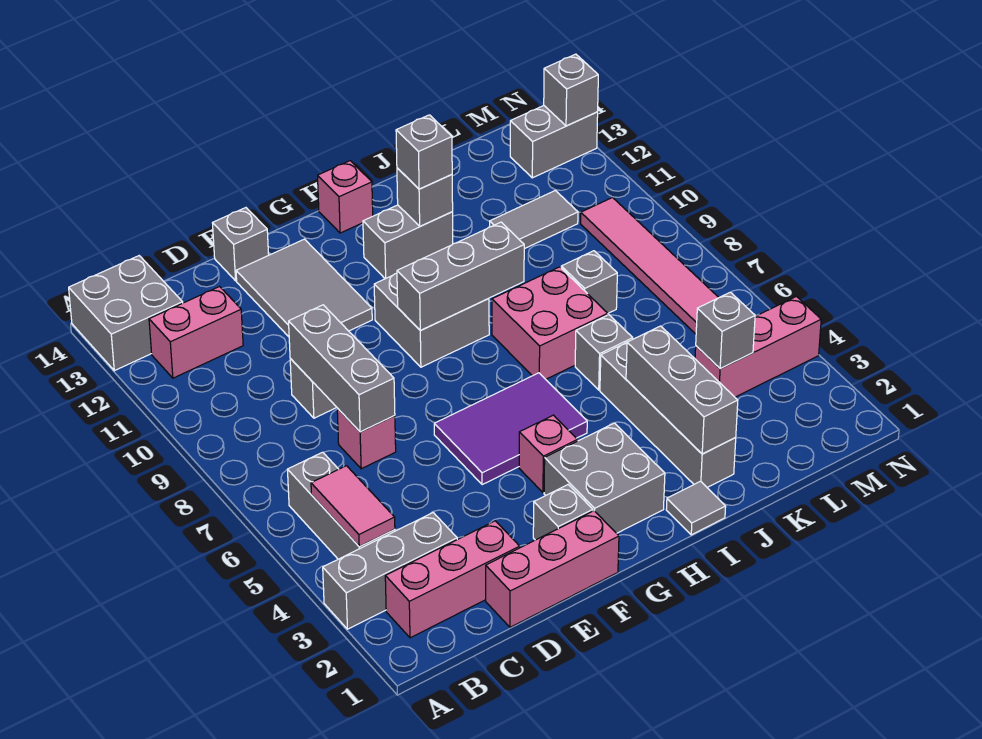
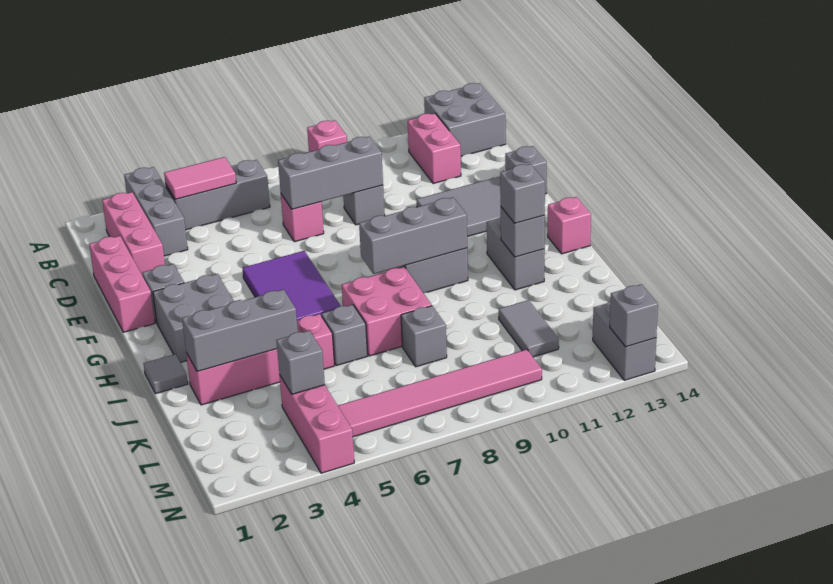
pink 1x1 brick [519,415,578,493] -> pink 1x1 brick moved to [307,120,347,152]
grey 1x3 brick [397,222,524,331] -> grey 1x3 brick turned to [359,197,467,274]
grey 1x4 brick [600,342,736,487] -> pink 1x4 brick [186,314,335,405]

